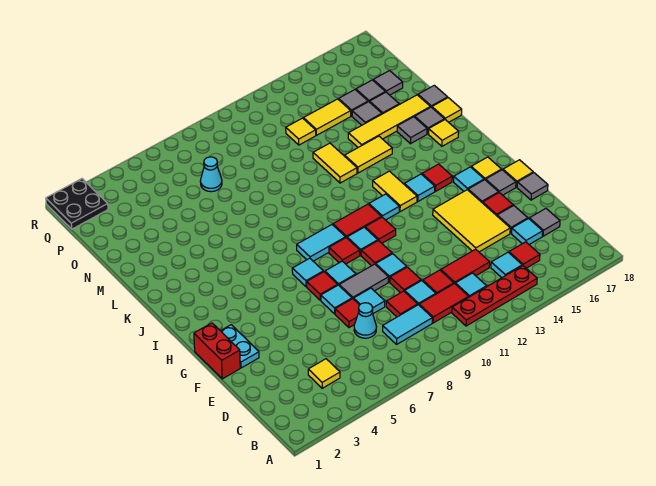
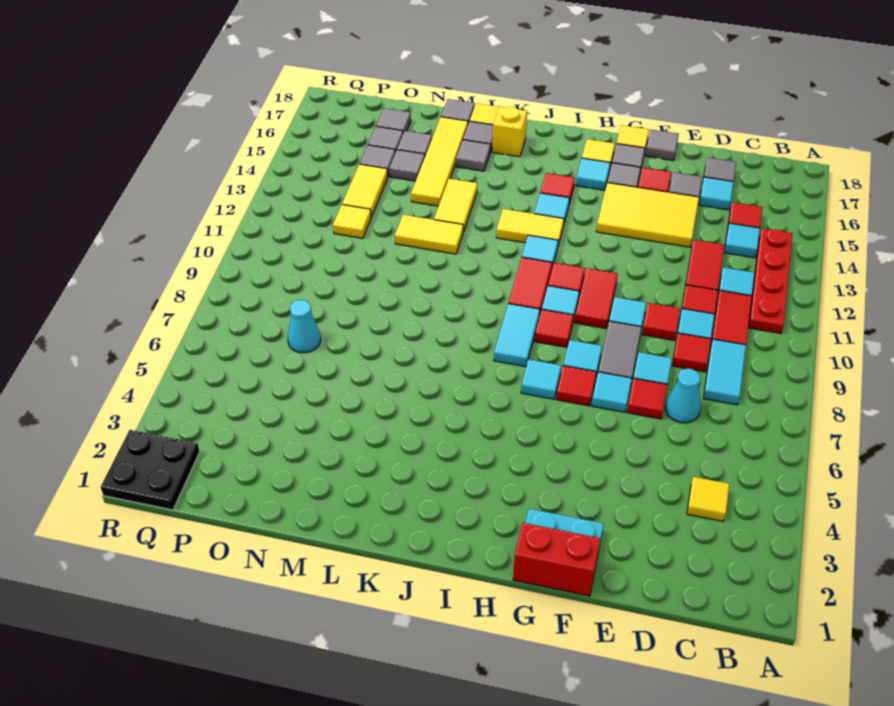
red 1x1 tile [361,240,392,266] -> red 1x2 tile [575,268,618,328]
yellow 1x1 tile [429,120,459,146] -> yellow 1x1 brick [492,107,527,157]

